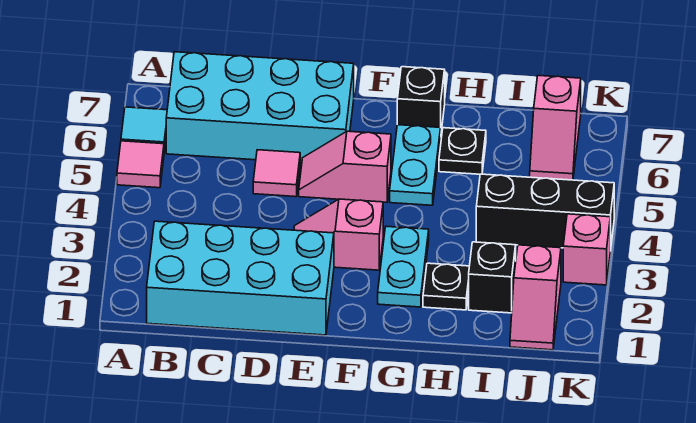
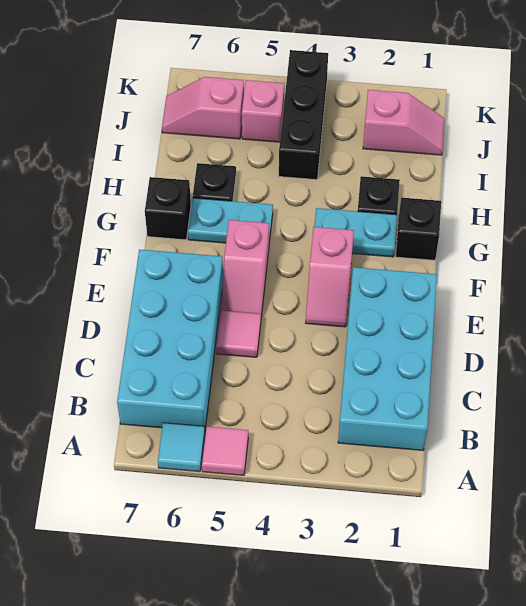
black 1x1 brick [469,242,516,313] -> black 1x1 brick moved to [396,198,441,260]
pink 1x2 slope [530,75,581,180] -> pink 1x2 slope turned to [162,77,244,139]
pink 1x1 brick [563,214,610,285] -> pink 1x1 brick moved to [242,80,284,142]

